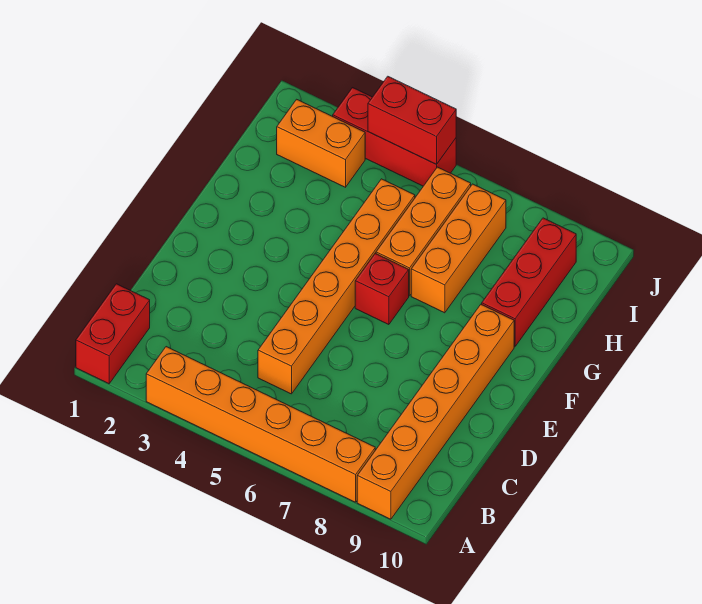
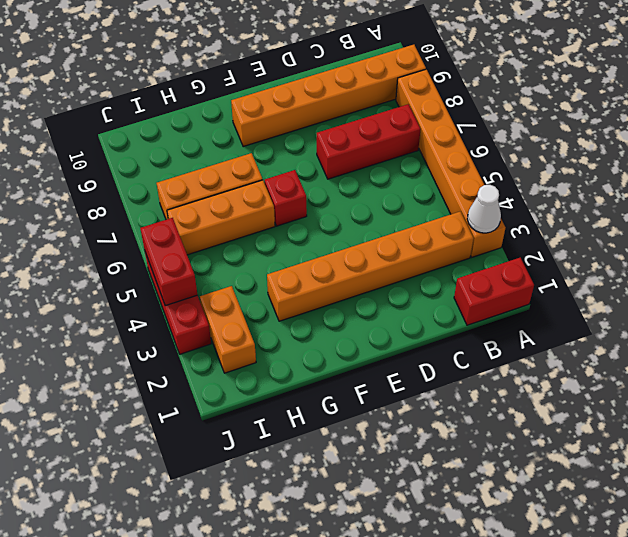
none -> white 1x1 cone [467,185,501,233]
orange 1x6 brick [258,179,415,394] -> orange 1x6 brick moved to [267,211,474,321]
red 1x3 brick [482,218,576,346] -> red 1x3 brick moved to [317,104,421,179]

